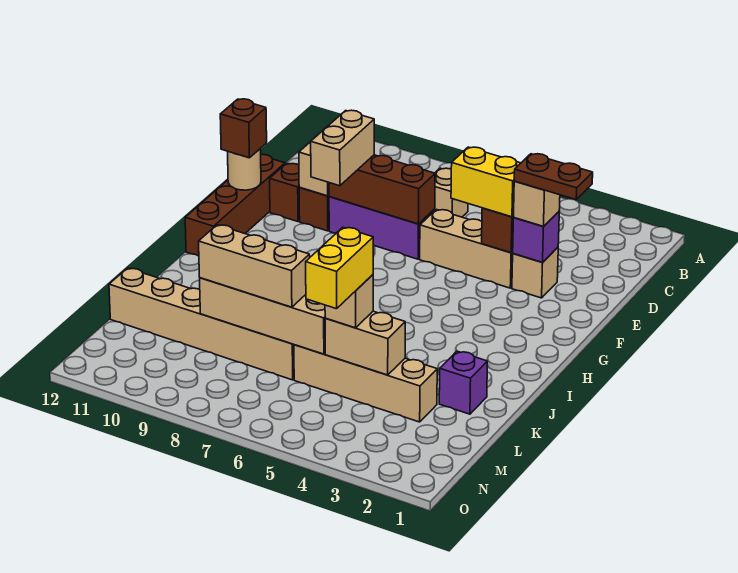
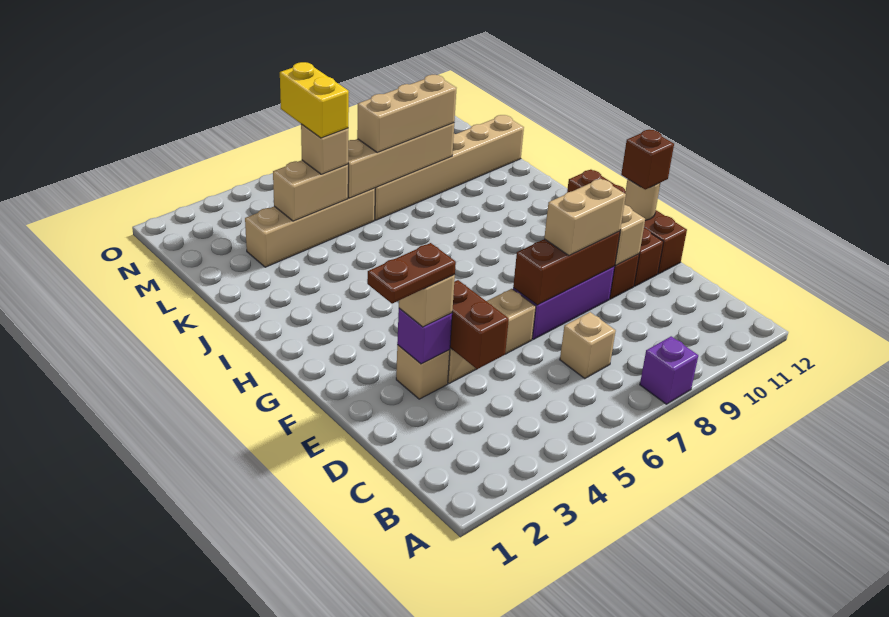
yellow 1x2 brick [451,147,521,217] -> none
tan 1x2 brick [311,110,374,186] -> tan 1x2 brick turned to [544,178,626,256]
purple 1x1 brick [439,351,487,414] -> purple 1x1 brick moved to [640,336,698,404]

